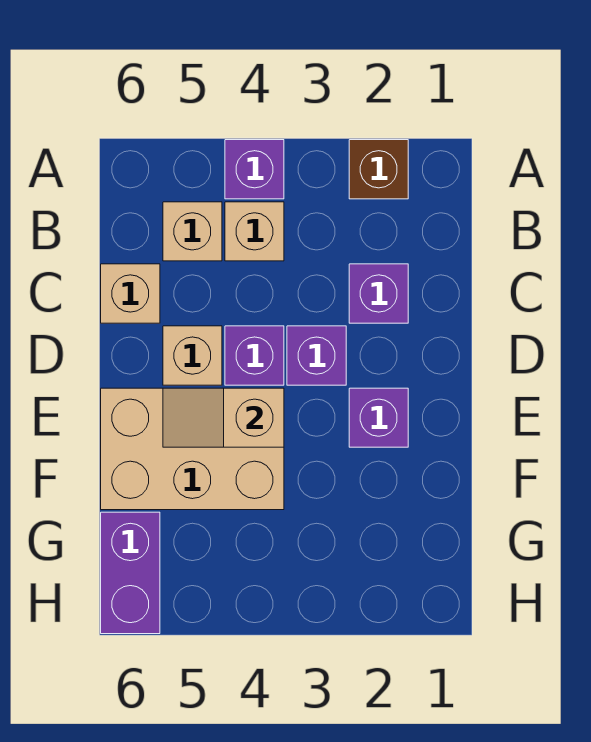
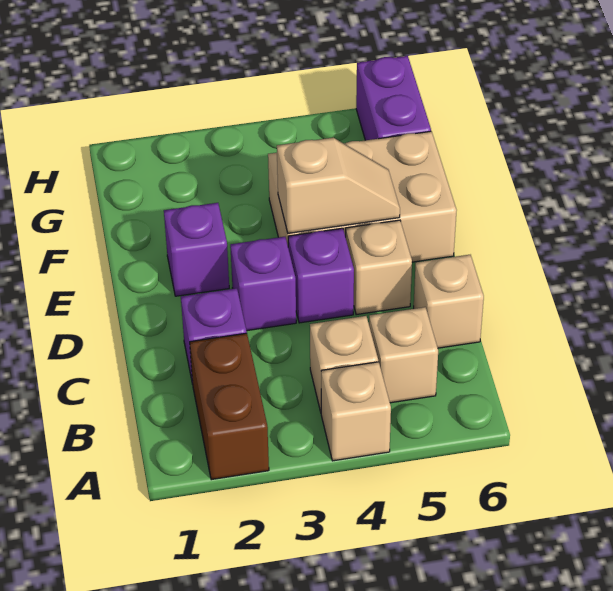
brown 1x1 brick [349,140,408,199] -> brown 1x2 brick [190,333,269,480]
purple 1x1 brick [225,140,284,199] -> tan 1x1 brick [321,362,391,461]

